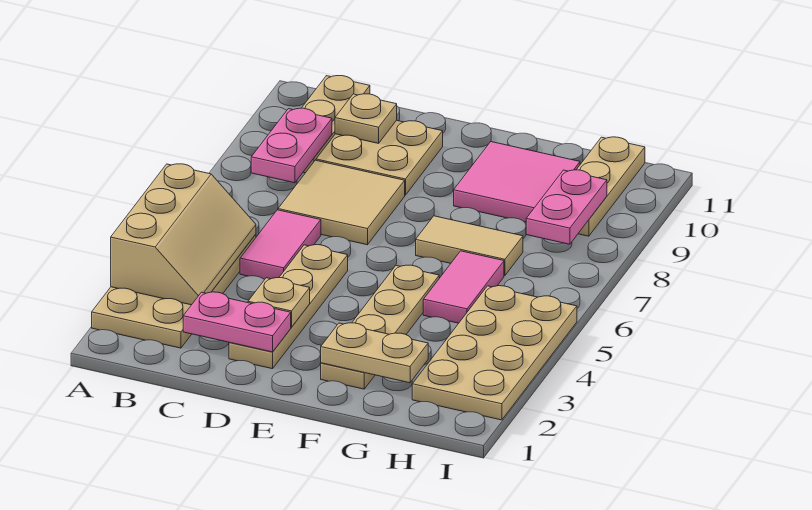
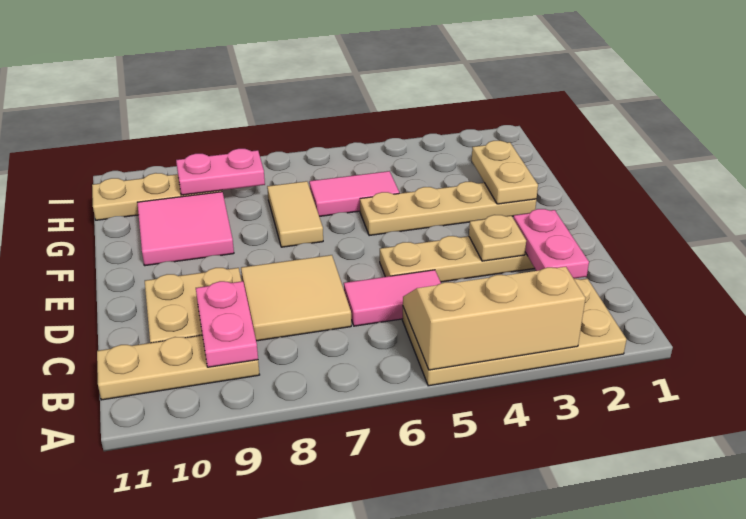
pink 1x2 plate [251,108,332,183] -> pink 1x2 plate turned to [196,281,258,367]
tan 1x1 plate [335,94,397,143] -> none
tan 2x4 plate [412,286,577,420] -> none

